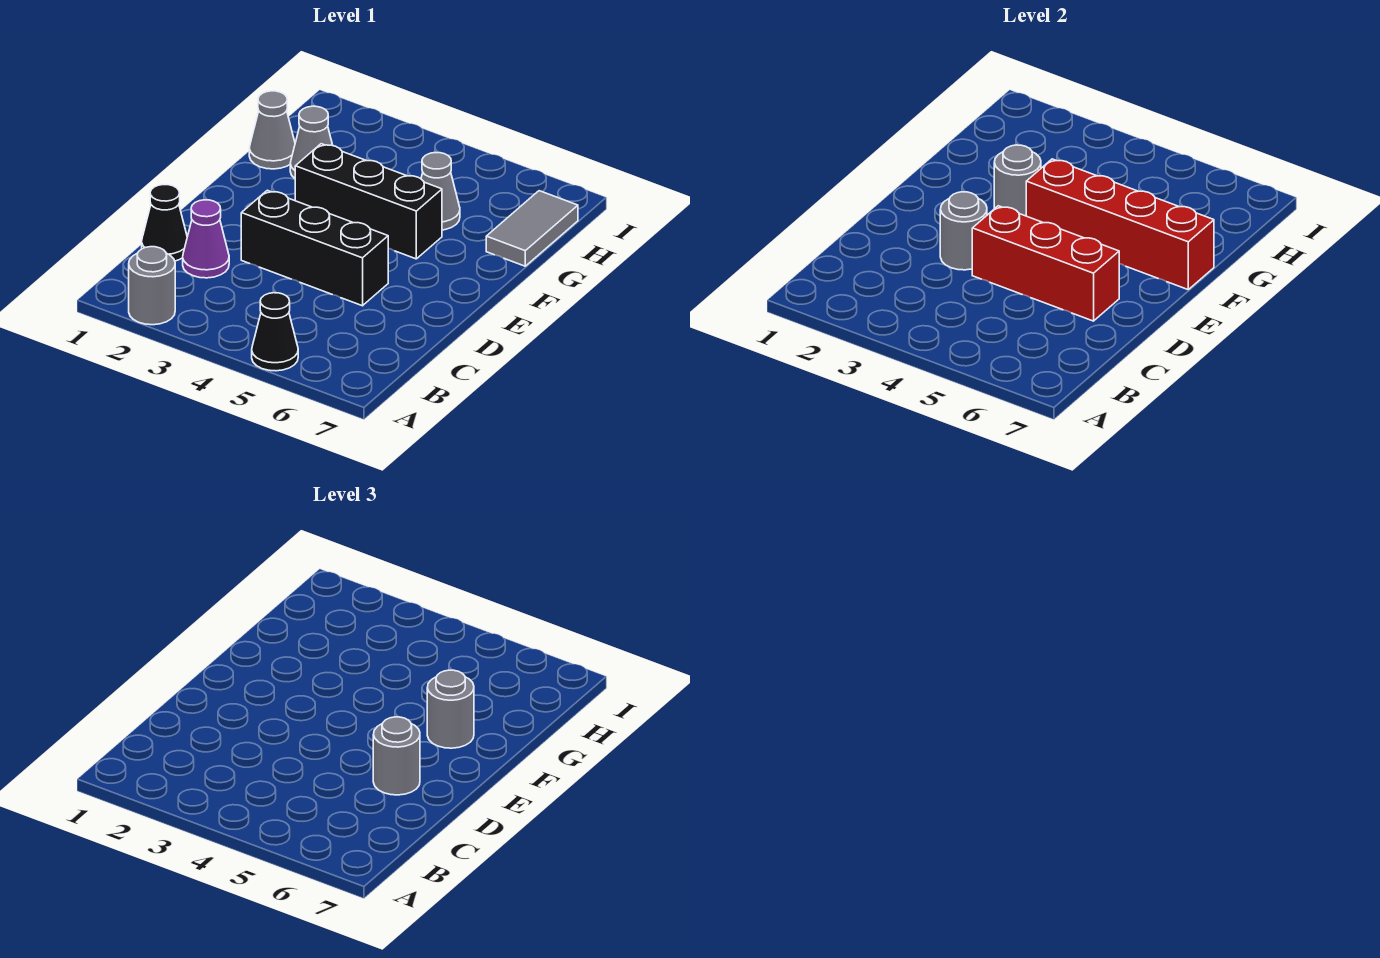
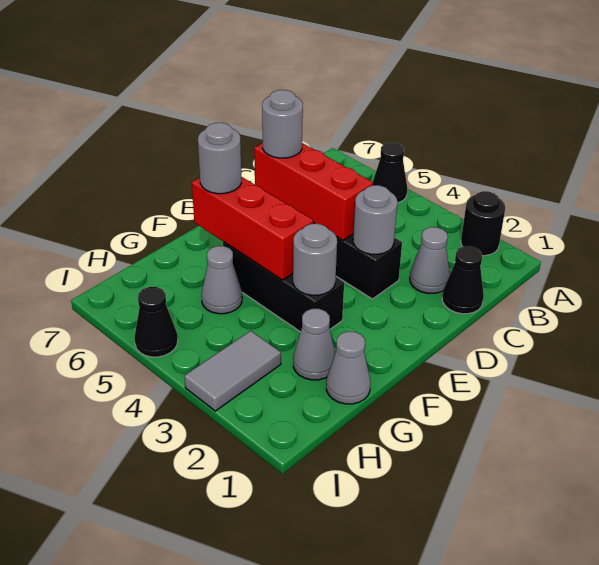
grey 1x1 round brick [129,247,175,325] -> black 1x1 round brick [461,191,505,256]
purple 1x1 cone [183,200,229,278] -> grey 1x1 cone [410,227,450,293]
red 1x4 brick [1026,159,1214,289] -> red 1x3 brick [192,177,313,280]
grey 1x2 tile [486,191,578,266] -> grey 1x2 tile moved to [184,331,281,411]
none -> black 1x1 cone [134,287,178,357]

